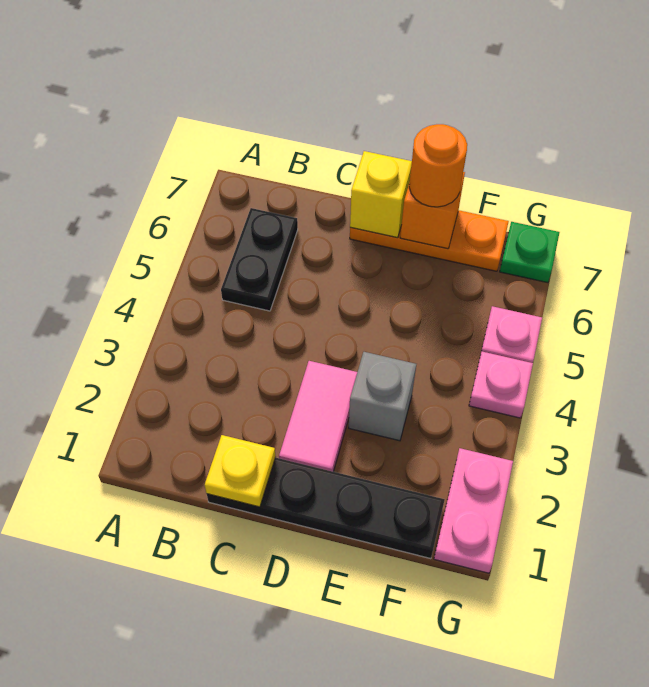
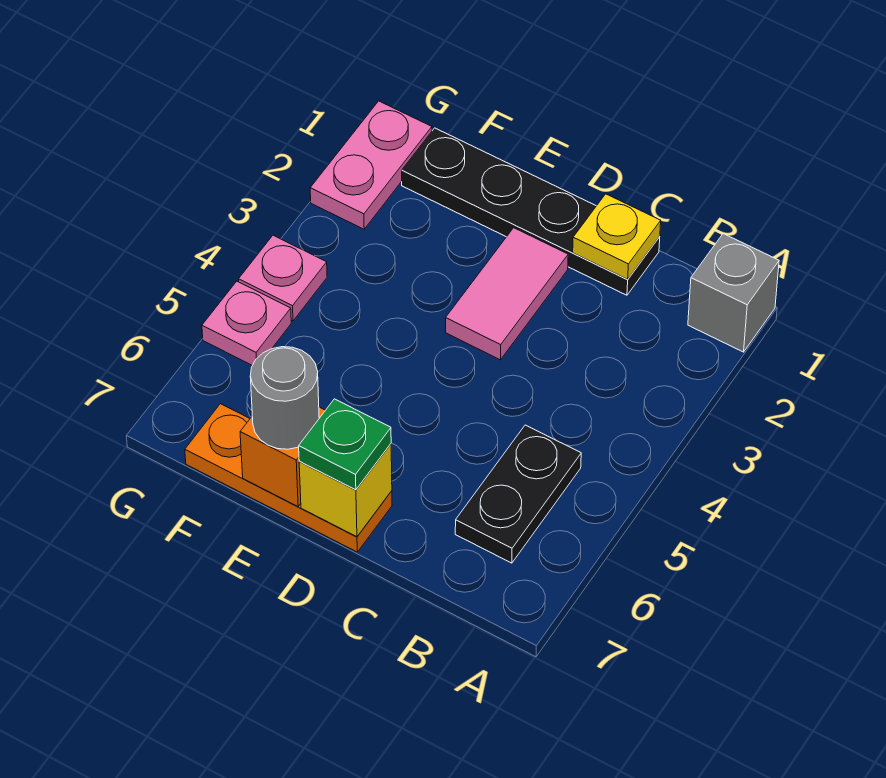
grey 1x1 brick [349,352,416,441] -> grey 1x1 brick moved to [688,234,779,352]
orange 1x1 round brick [409,124,467,207] -> grey 1x1 round brick [250,347,319,449]
green 1x1 plate [500,222,560,283] -> green 1x1 plate moved to [299,399,391,490]

